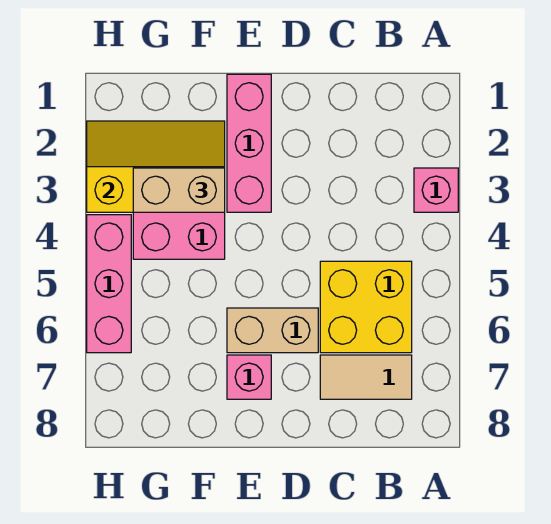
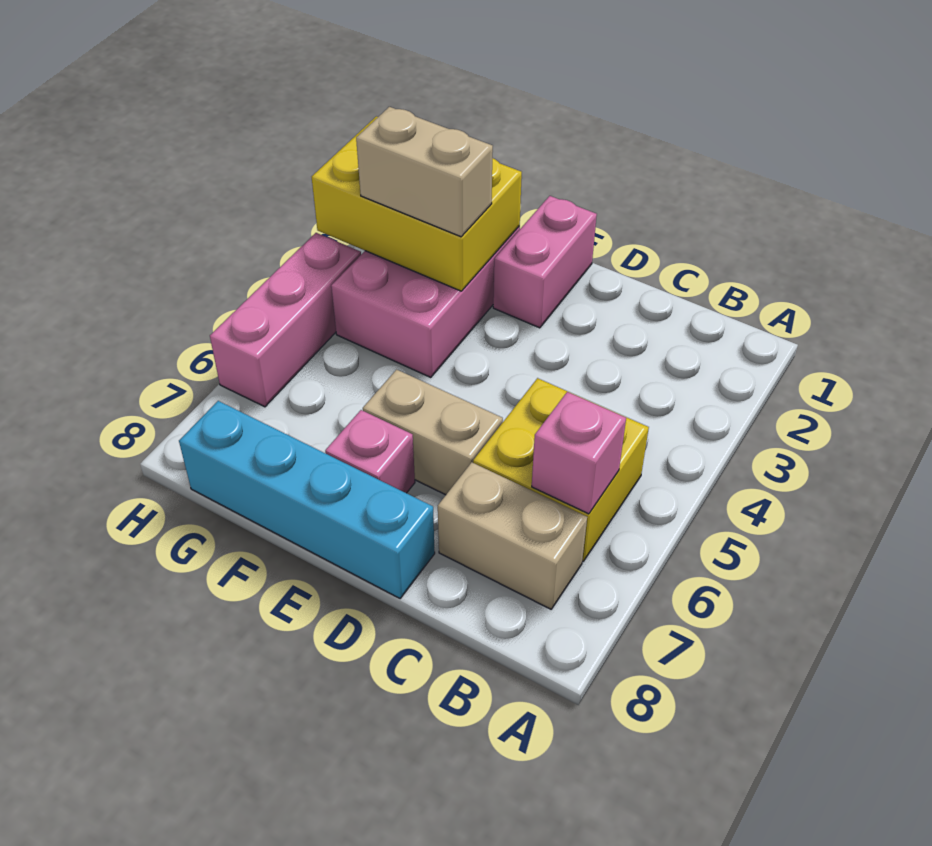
pink 1x1 brick [414,168,458,212] -> pink 1x1 brick moved to [532,392,626,514]
tan 1x2 tile [320,355,412,399] -> tan 1x2 brick [438,462,587,609]
none -> cyan 1x4 brick [179,401,435,598]
pink 1x3 brick [227,74,271,212] -> pink 1x2 brick [493,196,597,328]
yellow 2x3 slope [87,121,225,212] -> yellow 2x3 brick [312,117,522,291]

